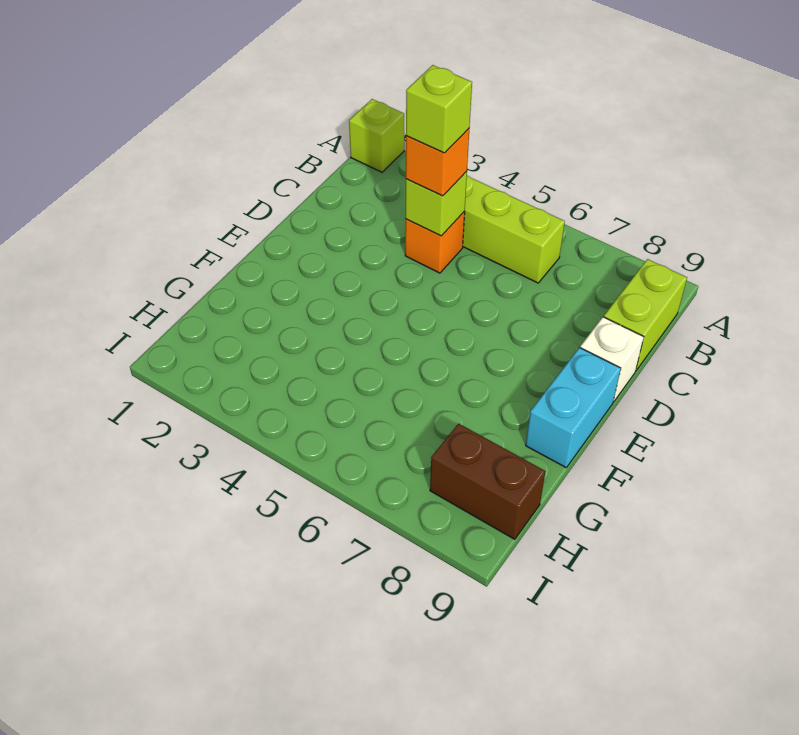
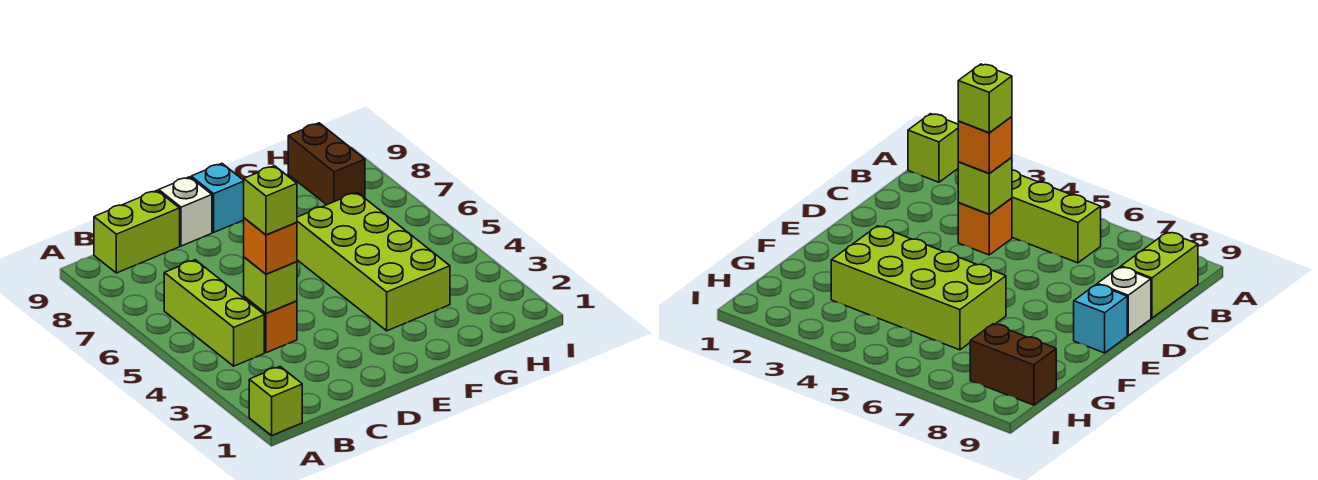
cyan 1x2 brick [526,348,621,467] -> cyan 1x1 brick [191,163,244,232]
none -> lime 2x4 brick [297,192,450,331]

